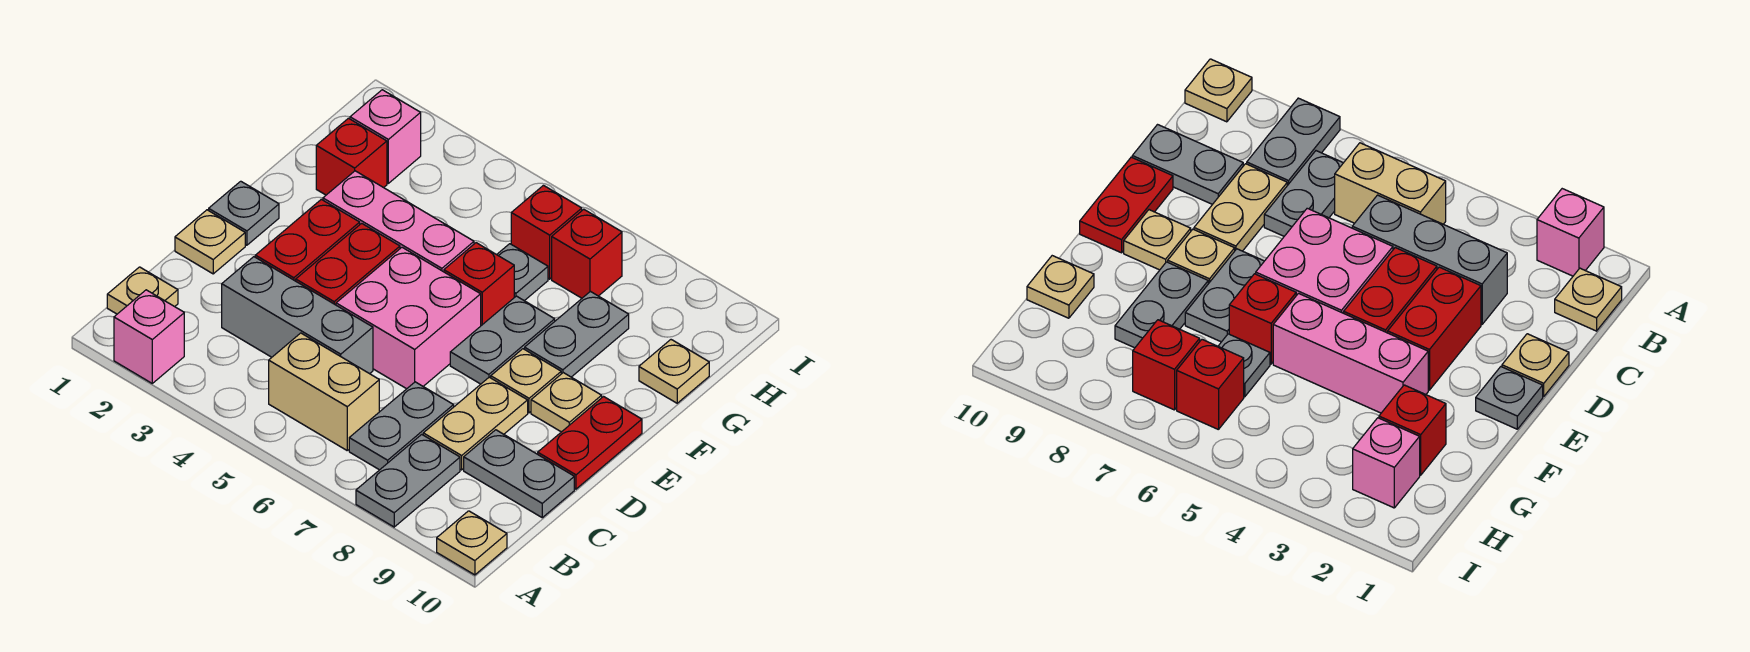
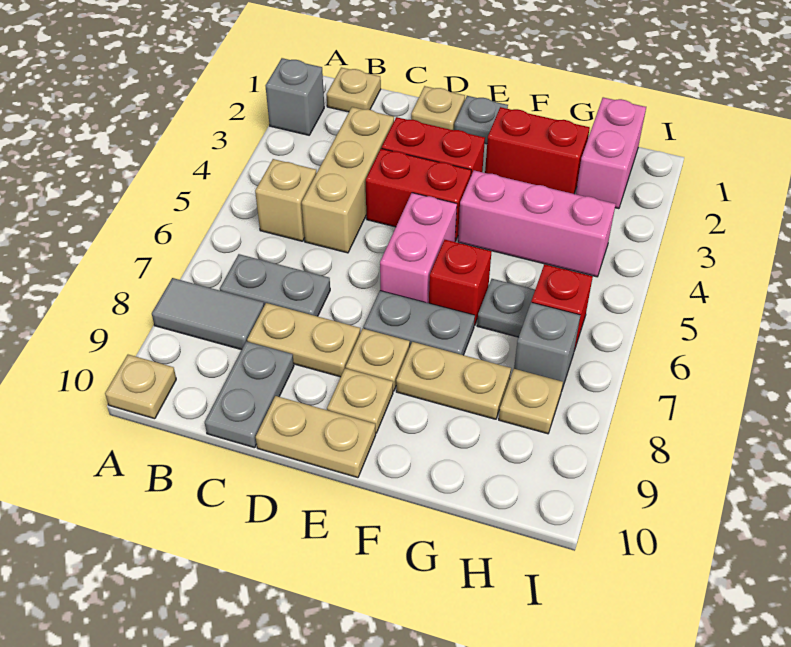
pink 1x1 brick [114,290,184,383] -> grey 1x1 brick [266,58,324,135]
grey 1x2 plate [356,434,460,527] -> grey 1x2 tile [152,278,264,350]
tan 1x2 brick [269,333,379,450] -> tan 1x1 brick [255,159,317,241]
grey 1x3 brick [222,257,373,374] -> tan 1x3 brick [302,107,394,253]
pink 2x2 brick [336,247,481,389] -> pink 1x2 brick [380,193,457,303]
red 1x2 plate [538,397,642,489] -> tan 1x2 plate [256,396,376,478]
pink 1x3 brick [323,171,474,272] -> pink 1x3 brick turned to [458,170,616,277]
grey 1x2 plate [525,292,629,377] -> tan 1x2 plate [396,342,511,419]
red 1x1 brick [316,118,387,195] -> red 1x2 brick [485,107,590,194]
tan 1x1 plate [639,340,709,403] -> tan 1x1 plate moved to [499,369,563,434]
pink 1x1 brick [350,90,421,183] -> pink 1x2 brick [576,97,646,209]
red 1x1 brick [552,209,622,298] -> grey 1x1 brick [514,303,581,389]

